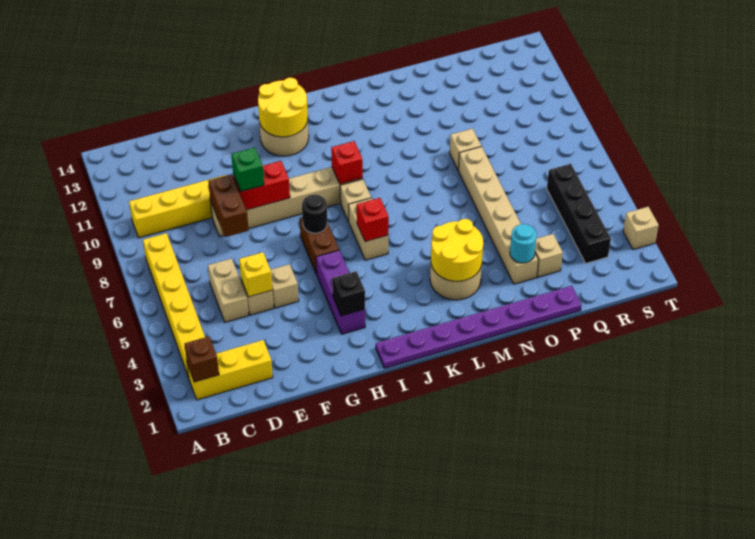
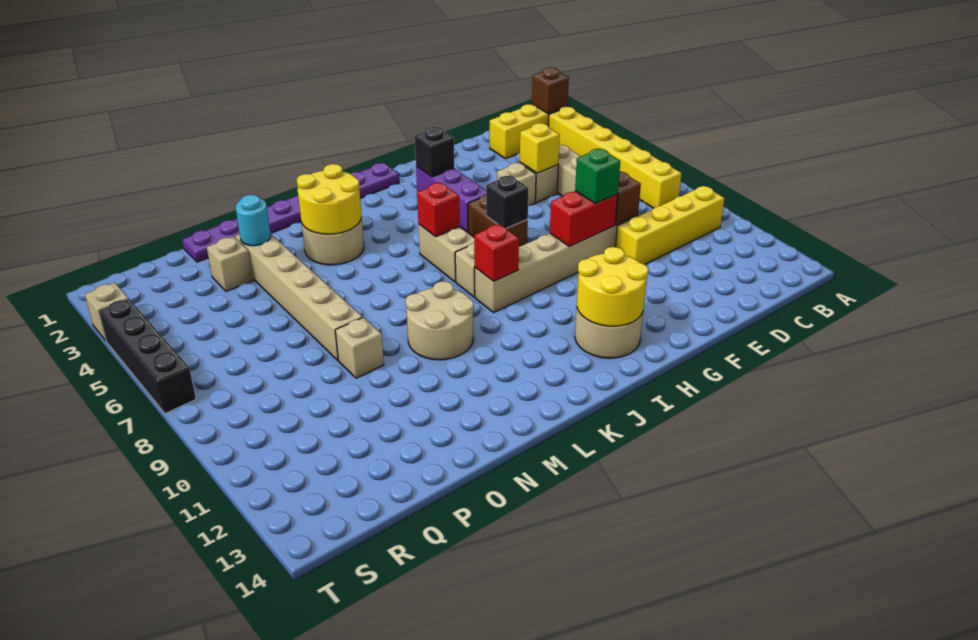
black 1x1 round brick [302,195,327,233] -> black 1x1 brick [486,175,528,229]
none -> tan 2x2 round brick [405,281,474,360]
black 1x4 brick [547,164,611,263] -> black 1x4 brick moved to [99,298,196,413]

